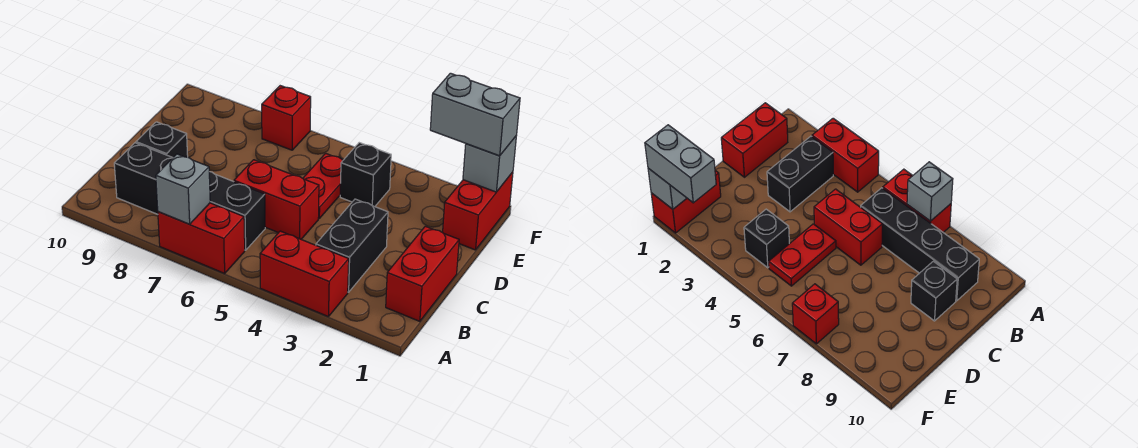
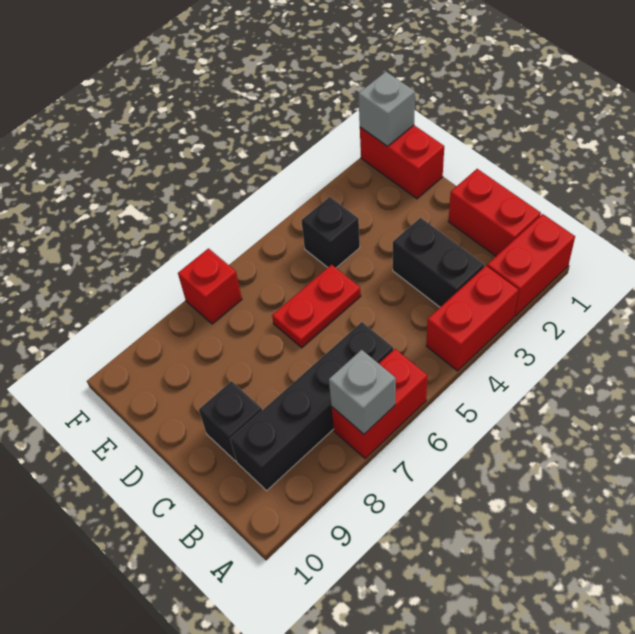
red 1x2 brick [234,160,319,239] -> red 1x2 brick moved to [487,214,575,316]
red 1x2 plate [303,153,343,218] -> red 1x2 plate turned to [272,264,361,348]
grey 1x2 brick [430,73,520,156] -> none

